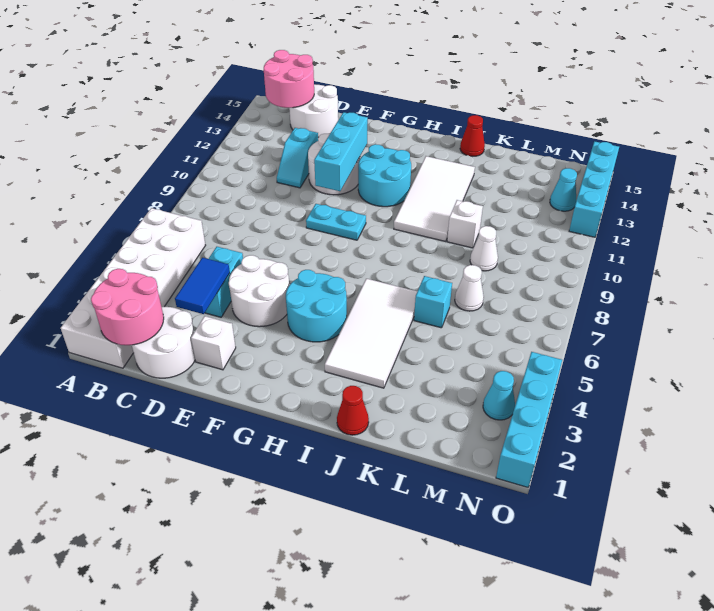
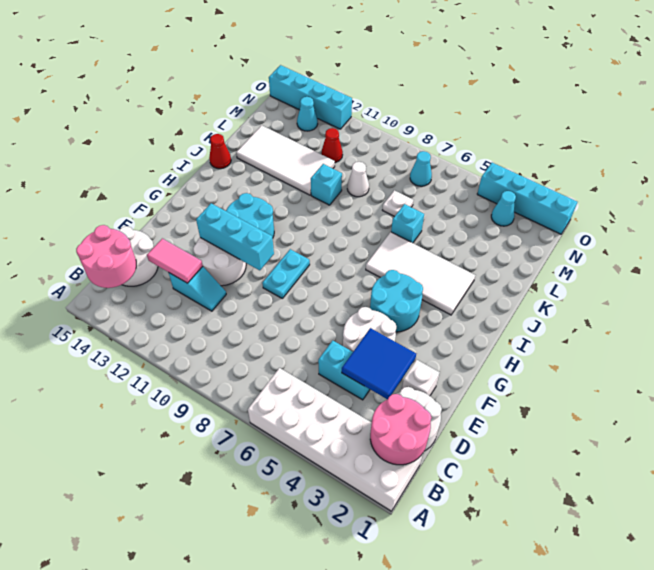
blue 1x2 tile [175,258,230,314] -> blue 2x2 tile [342,328,416,399]
none -> pink 1x2 tile [147,238,203,283]
white 2x4 tile [394,156,475,242] -> white 2x4 tile moved to [236,125,335,195]
red 1x1 cone [337,386,369,435] -> red 1x1 cone moved to [321,128,343,163]
white 1x1 brick [447,200,483,248] -> cyan 1x1 brick [311,164,342,205]
white 1x1 cone [455,265,484,311] -> white 1x1 plate [383,190,413,217]
none -> cyan 1x1 cone [410,151,432,186]

